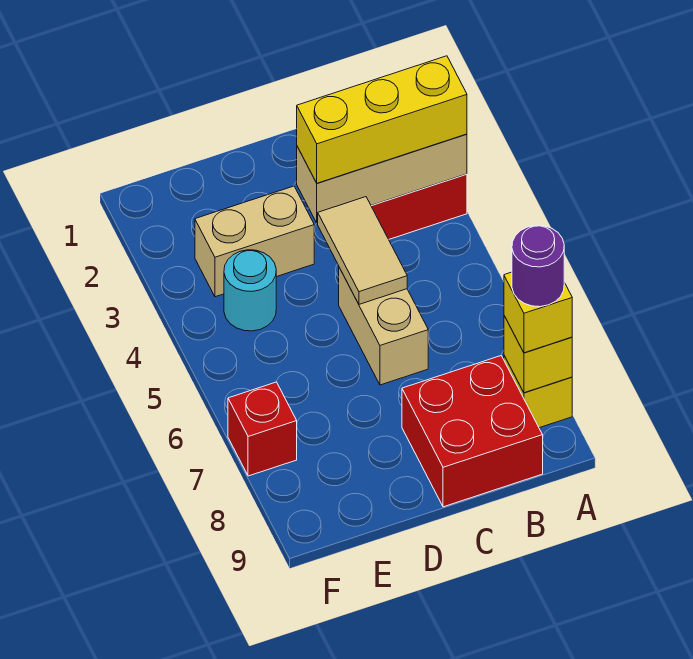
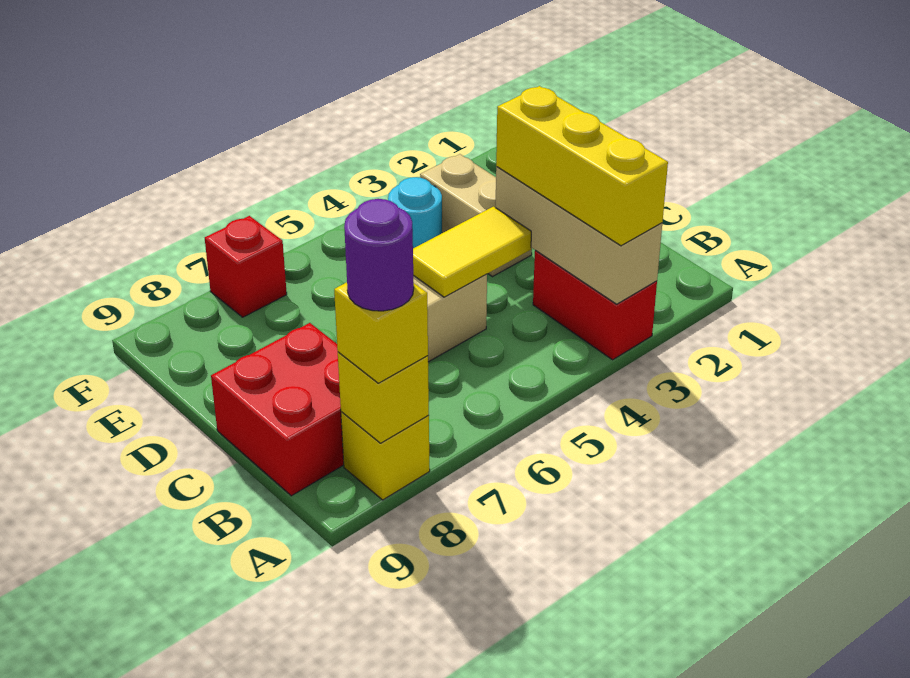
tan 1x2 tile [318,197,407,304] -> yellow 1x2 tile [413,207,531,297]

